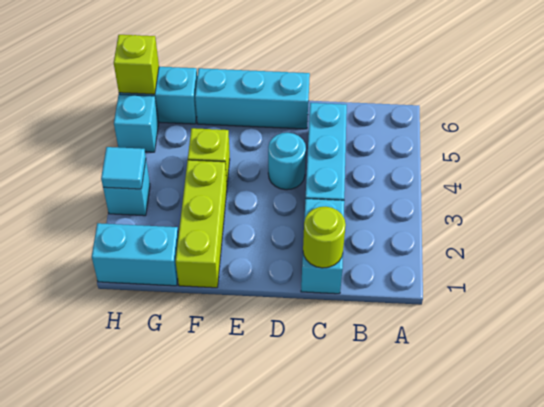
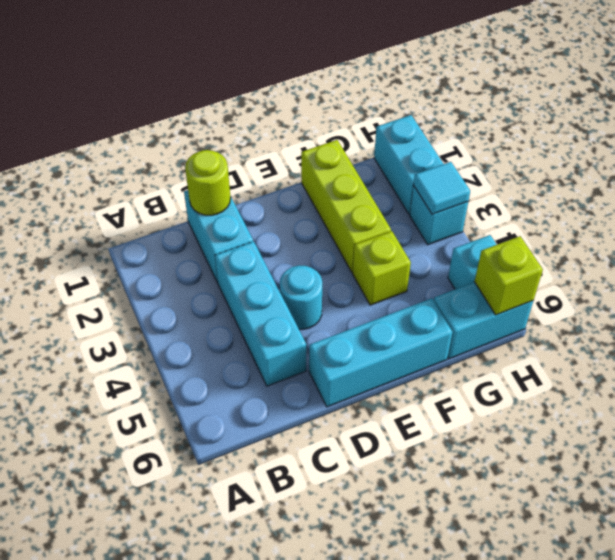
cyan 1x2 brick [92,223,179,286] -> cyan 1x2 brick turned to [374,115,443,214]

